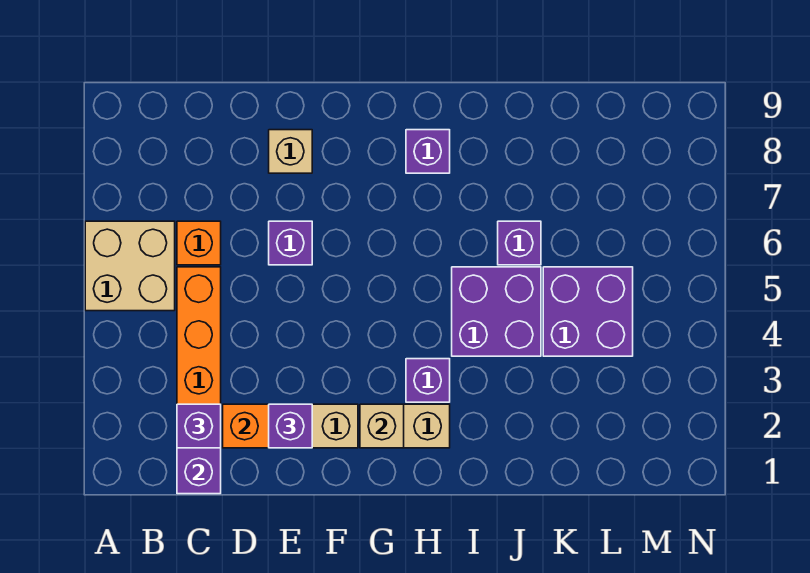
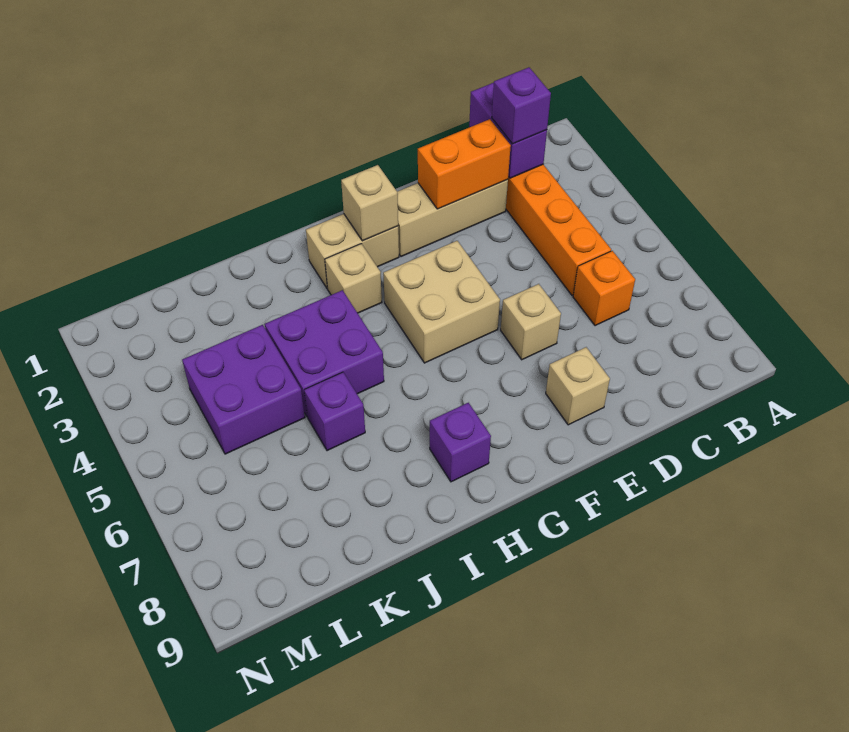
tan 2x2 brick [85,221,175,311] -> tan 2x2 brick moved to [383,241,500,363]
purple 1x1 brick [269,404,312,448] -> none
purple 1x1 brick [269,221,312,265] -> tan 1x1 brick [501,284,561,360]
purple 1x1 brick [406,359,450,402] -> tan 1x1 brick [325,244,382,313]

